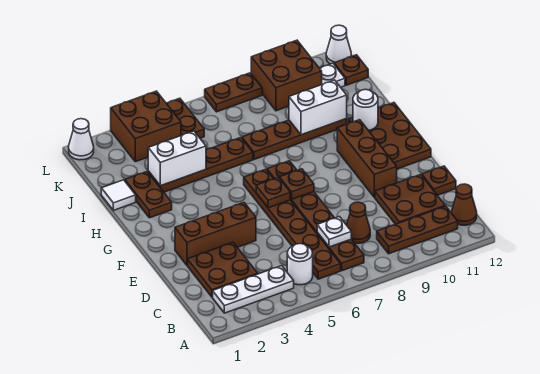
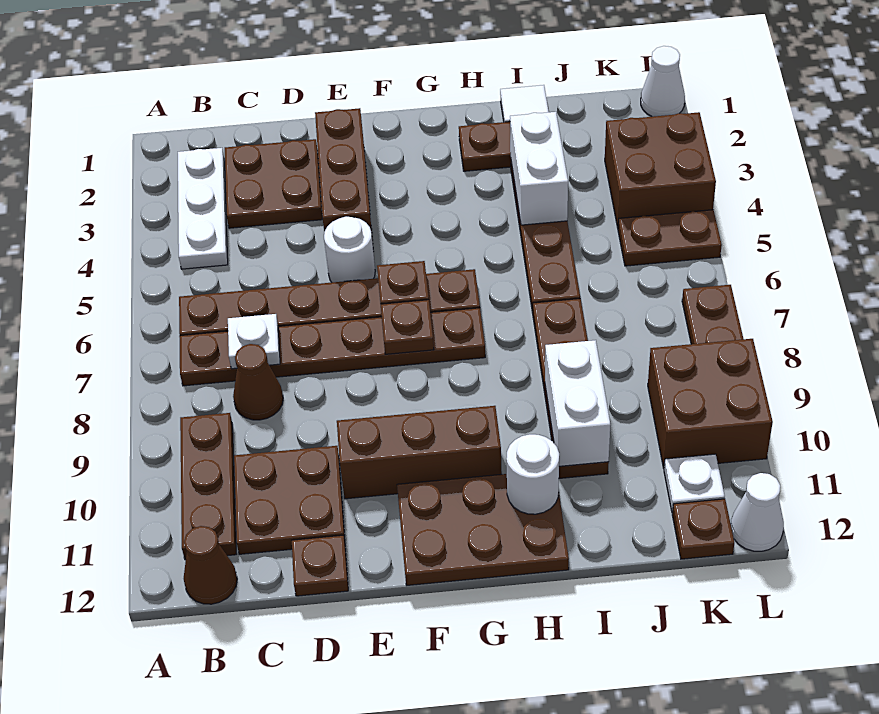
white 1x1 round brick [287,244,313,285] -> white 1x1 round brick moved to [324,217,375,282]

